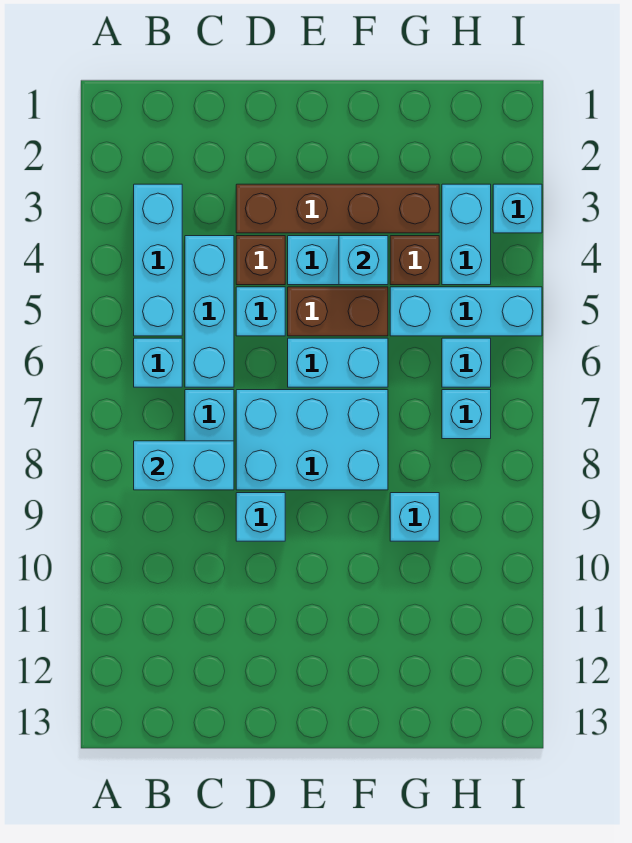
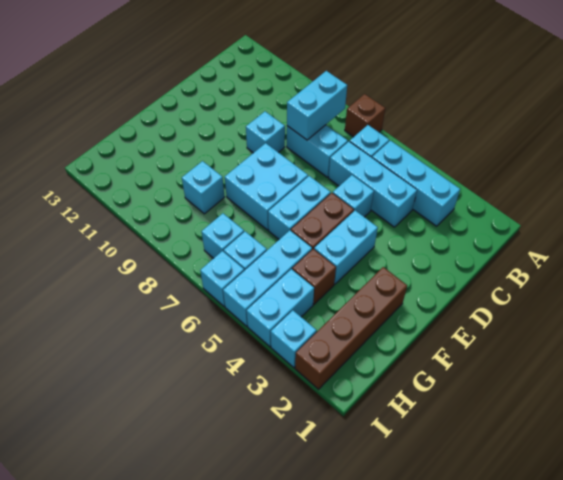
brown 1x4 brick [236,184,439,233] -> brown 1x4 brick moved to [295,267,407,389]
brown 1x1 brick [236,236,285,285] -> brown 1x1 brick moved to [345,94,385,137]
cyan 2x3 brick [236,390,388,490] -> cyan 2x2 brick [225,143,308,230]
cyan 1x1 brick [339,236,388,285] -> cyan 1x1 brick moved to [200,251,244,306]
cyan 1x2 brick [442,184,491,285] -> cyan 1x2 brick turned to [247,269,314,347]

